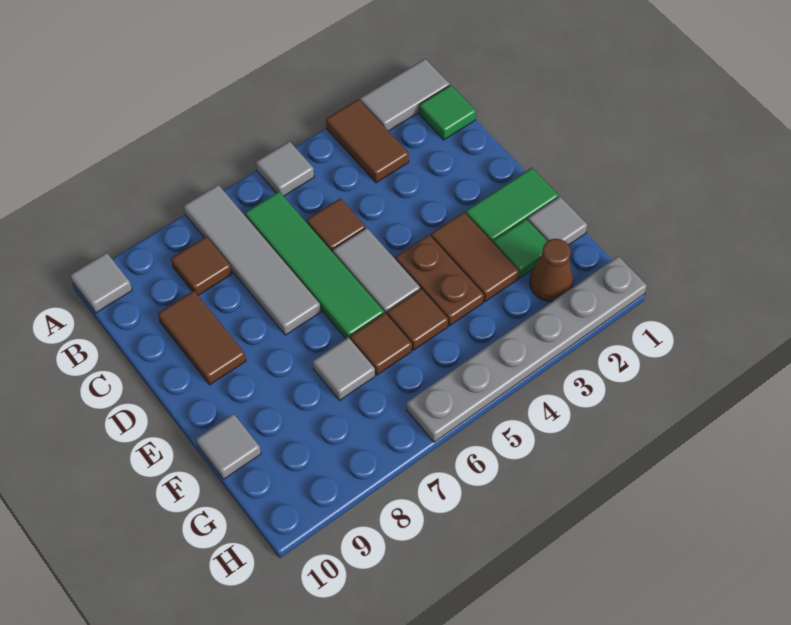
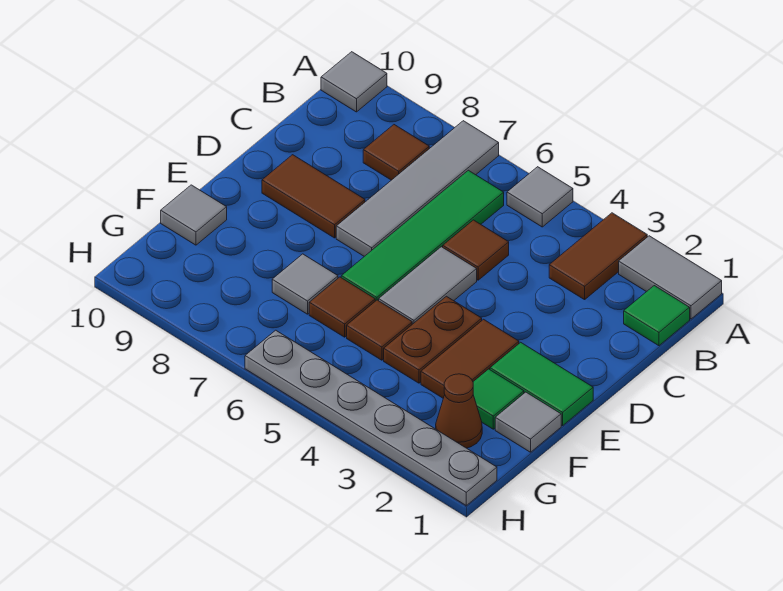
brown 1x2 tile [158,291,246,385] -> brown 1x2 tile turned to [262,155,365,238]

